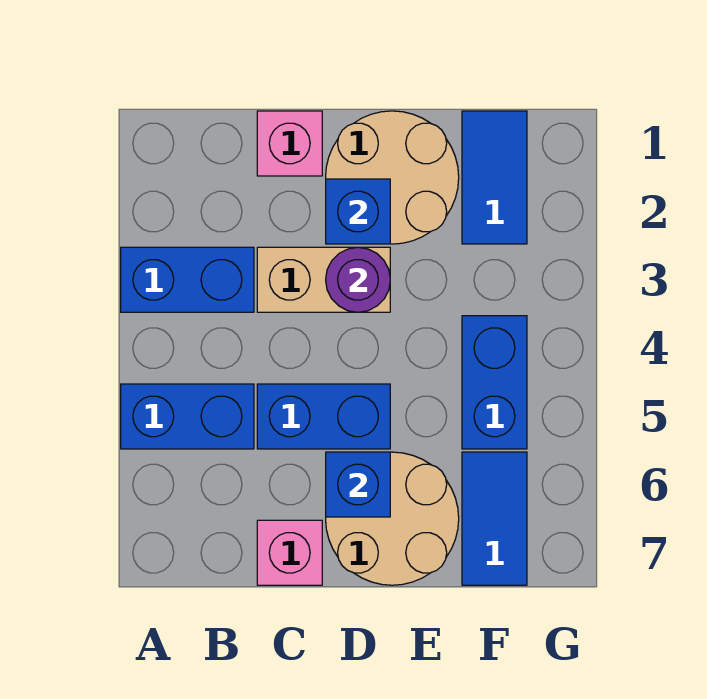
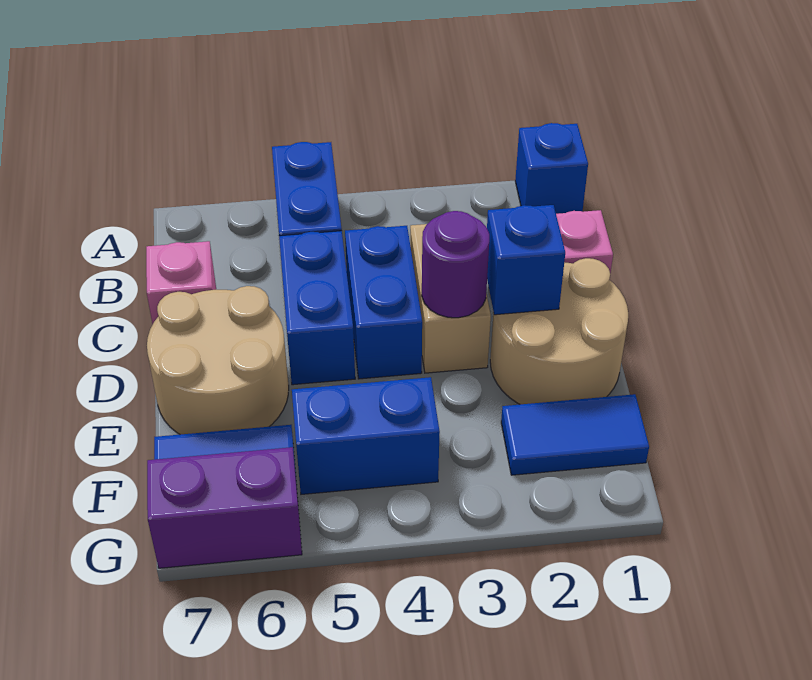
blue 1x2 brick [121,247,254,312] -> blue 1x2 brick moved to [345,226,422,379]
blue 1x1 brick [326,452,390,517] -> blue 1x1 brick moved to [515,123,588,214]
none -> purple 1x2 brick [147,447,302,568]

